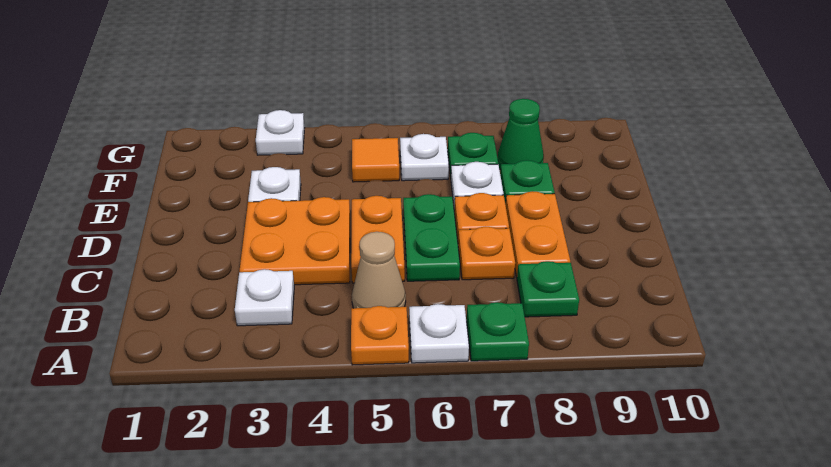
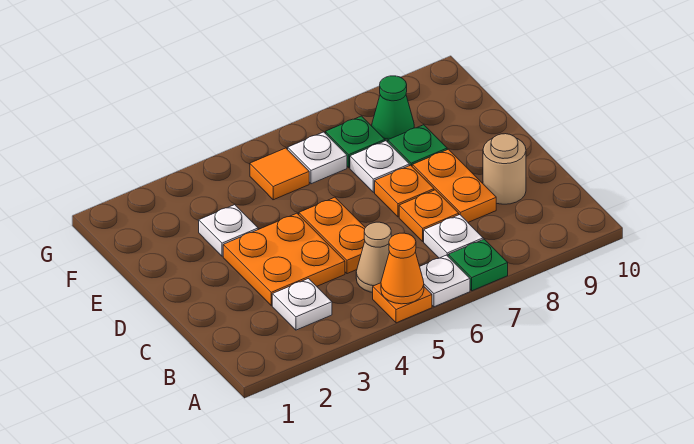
none -> orange 1x1 cone [381,233,424,304]
green 1x1 plate [517,261,579,317] -> none
green 1x2 plate [403,194,460,281] -> none
none -> tan 1x1 round brick [483,134,526,204]
white 1x1 plate [256,110,305,155] -> white 1x1 plate moved to [424,215,483,258]

